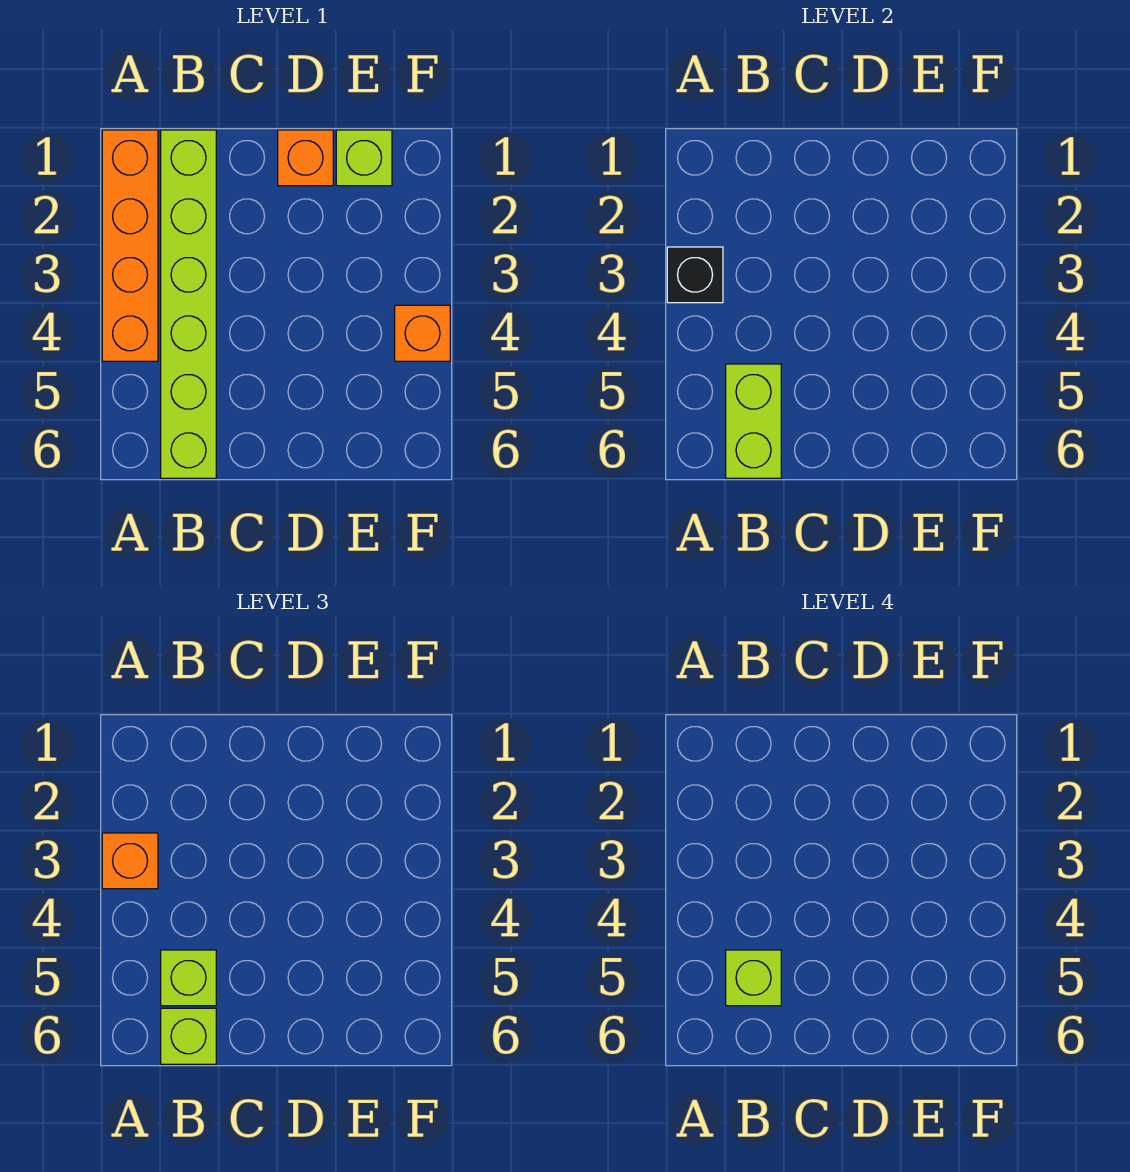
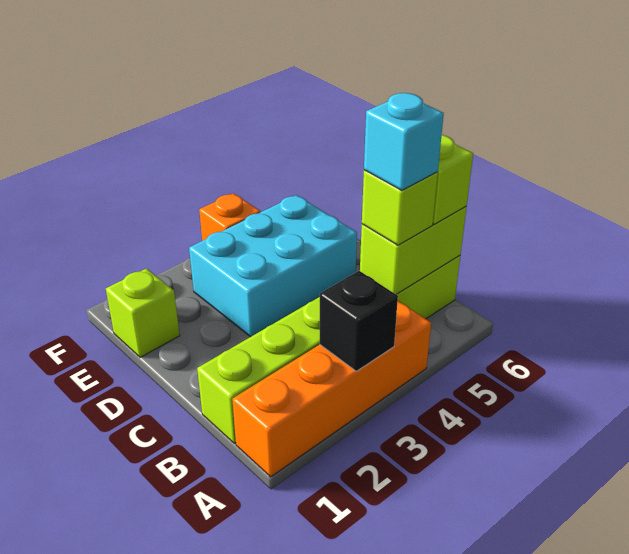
orange 1x1 brick [102,833,158,889] -> none
lime 1x1 brick [726,950,781,1006] -> cyan 1x1 brick [364,93,444,190]
orange 1x1 brick [278,130,333,186] -> none
none -> cyan 2x3 brick [189,195,357,337]

